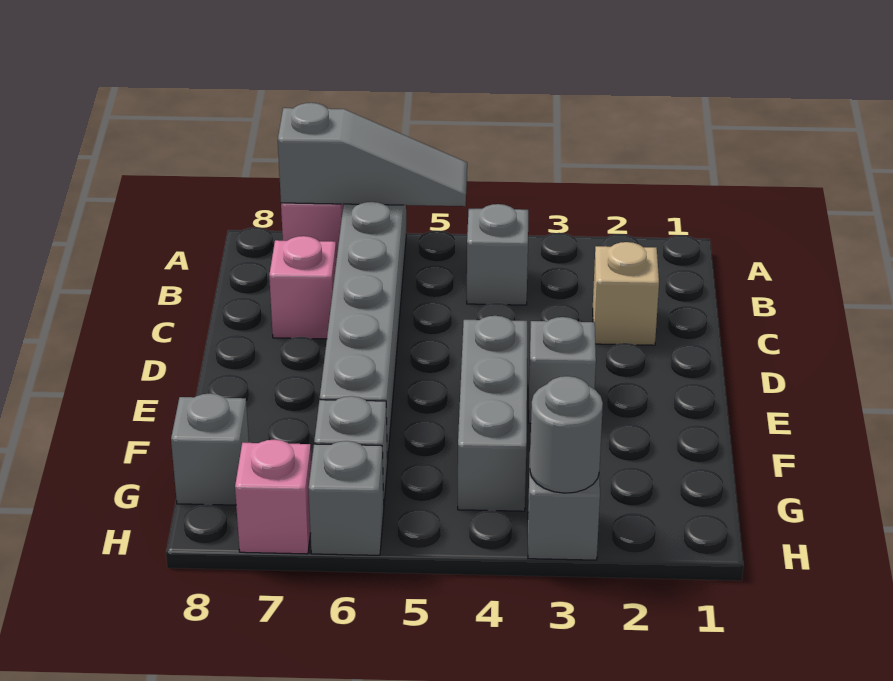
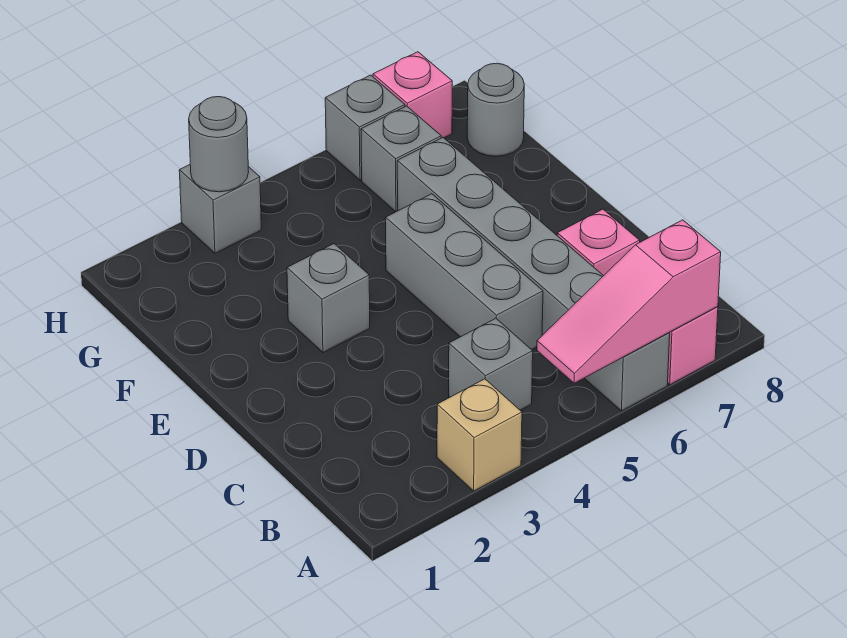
grey 1x3 slope [278,103,467,206] -> pink 1x3 slope [537,220,721,383]
tan 1x1 brick [593,242,659,345] -> tan 1x1 brick moved to [437,379,522,491]
grey 1x3 brick [458,316,527,511] -> grey 1x3 brick moved to [386,194,543,350]
grey 1x1 brick [171,393,249,505] -> grey 1x1 round brick [467,63,524,156]

